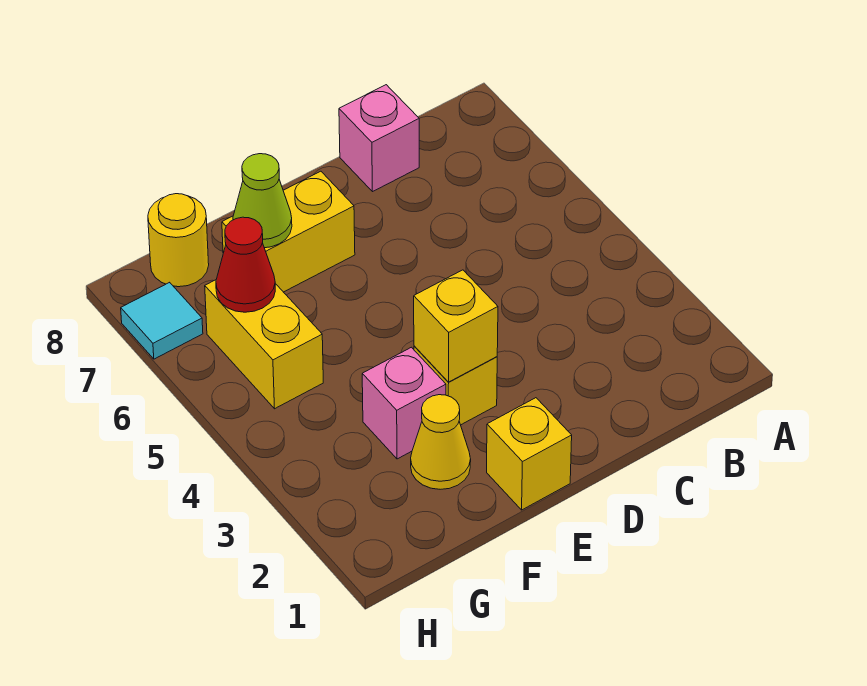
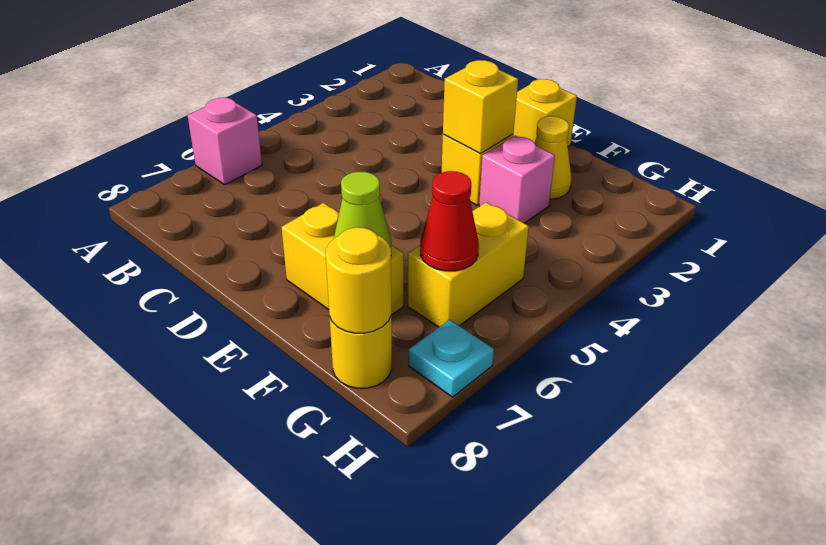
pink 1x1 brick [339,85,419,192] -> pink 1x1 brick moved to [187,97,262,185]
none -> yellow 1x1 round brick [326,227,391,333]
cyan 1x1 tile [121,282,203,359] -> cyan 1x1 plate [409,320,494,397]

